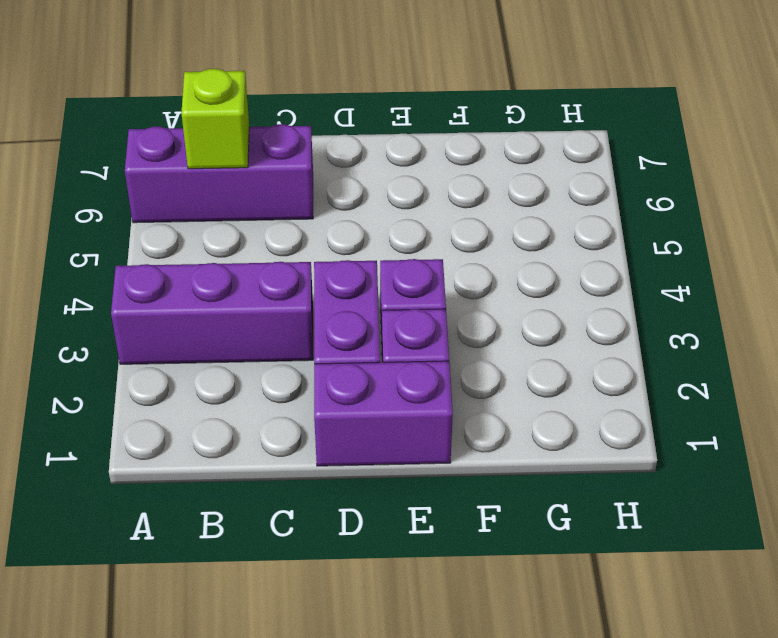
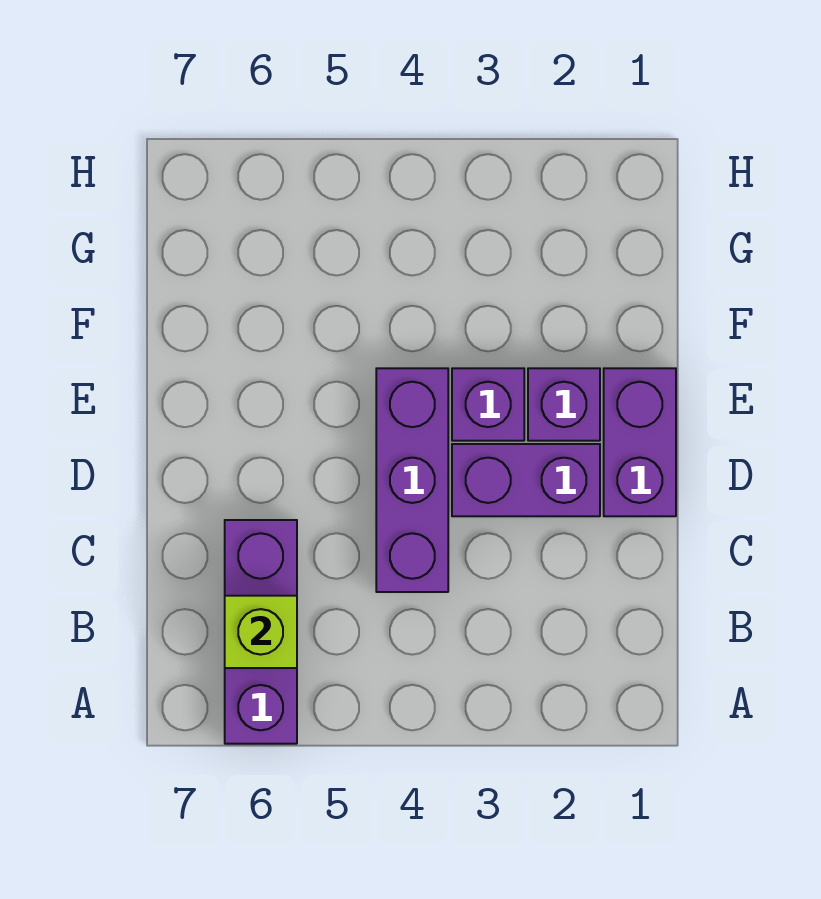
purple 1x3 brick [111,262,313,364] -> purple 1x3 brick moved to [376,368,448,592]

